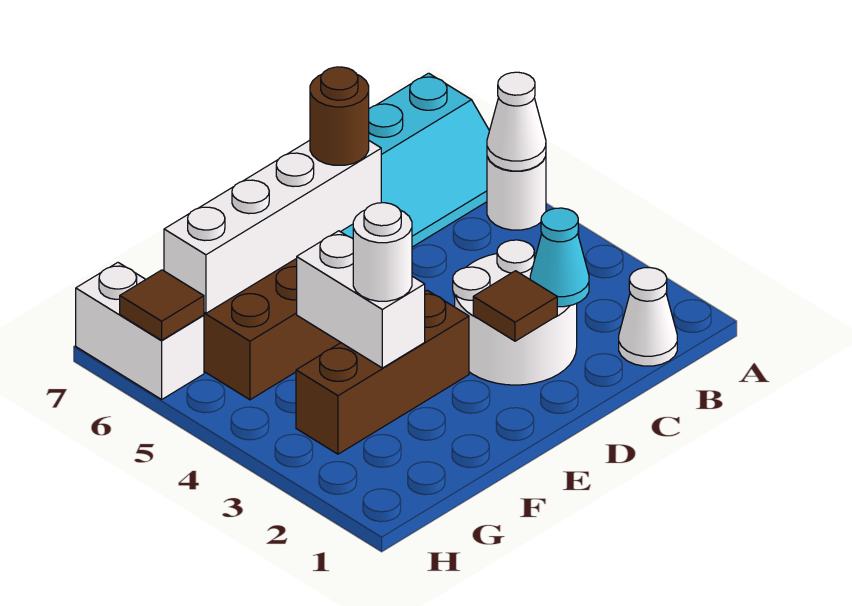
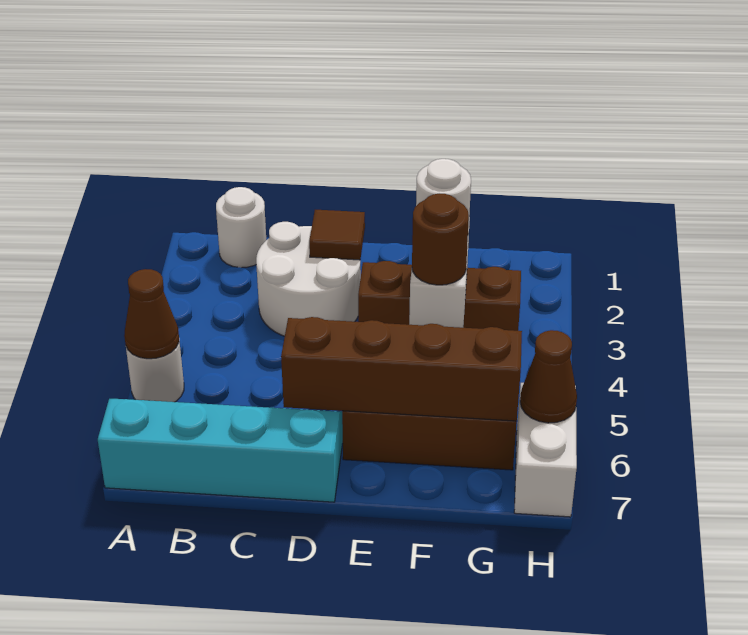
white 1x1 cone [487,72,546,171] -> brown 1x1 cone [124,269,179,359]
white 1x1 cone [619,268,677,366] -> white 1x1 round brick [216,187,266,268]
cyan 1x1 cone [530,208,589,307] -> none
white 1x4 brick [164,140,381,313] -> brown 1x4 brick [281,317,522,421]
brown 1x1 round brick [310,67,369,165] -> brown 1x1 round brick moved to [412,194,469,285]
brown 1x1 tile [120,270,204,340] -> brown 1x1 cone [520,330,577,423]

